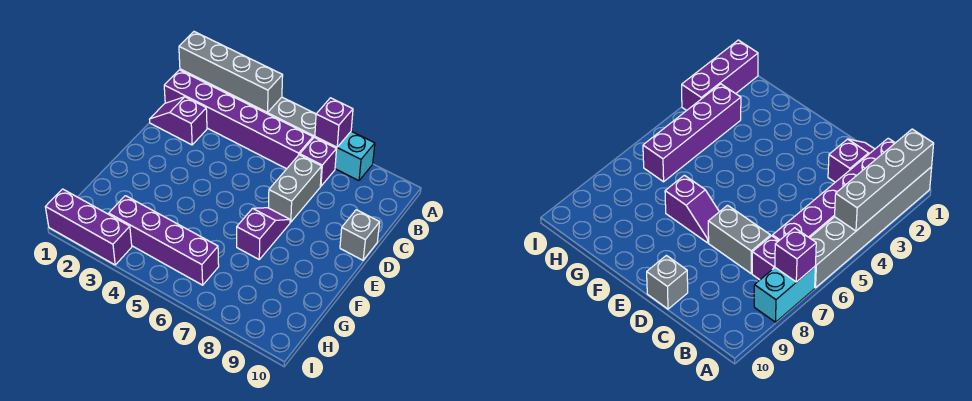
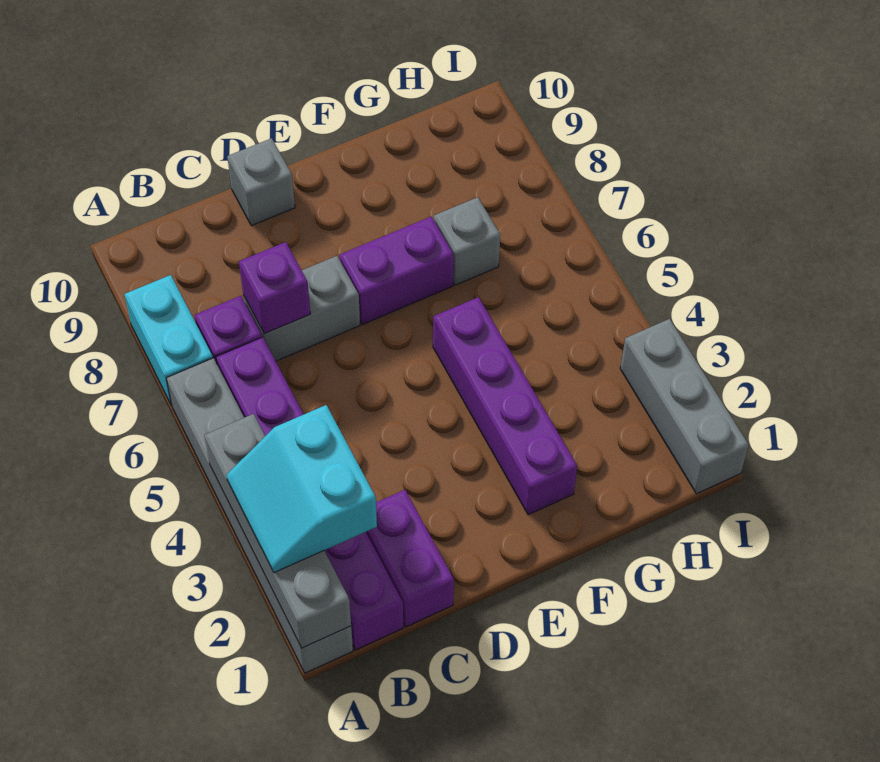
none -> cyan 2x2 slope [227,405,377,573]
purple 1x1 brick [315,98,353,147] -> purple 1x1 brick moved to [239,242,310,334]
purple 1x2 slope [150,97,207,145] -> purple 1x2 brick [366,490,454,627]
purple 1x2 slope [237,208,290,259] -> purple 1x2 brick [339,217,454,325]
none -> grey 1x1 brick [434,197,500,285]
purple 1x4 brick [109,196,219,285] -> purple 1x4 brick moved to [433,297,577,515]
purple 1x3 brick [46,189,132,265] -> grey 1x3 brick [620,319,749,494]

